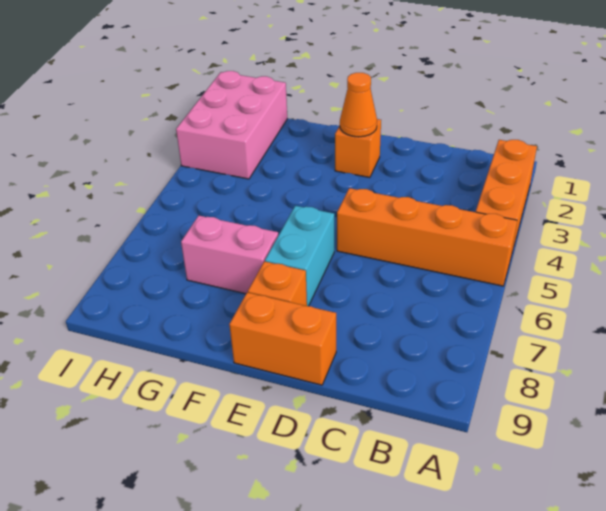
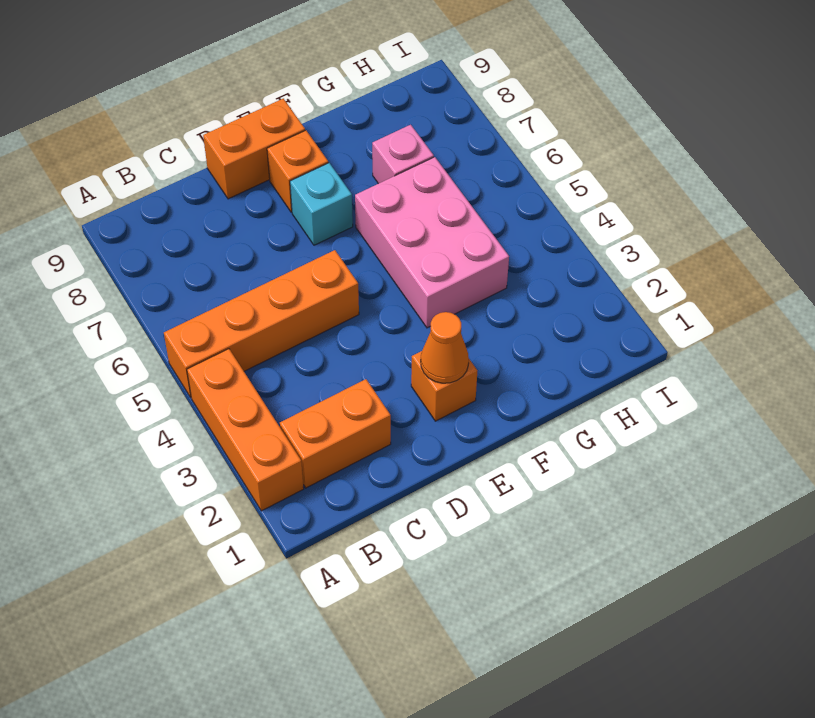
none -> orange 1x2 brick [280,379,391,488]
cyan 1x2 brick [265,206,334,306] -> cyan 1x1 brick [290,163,353,245]
pink 1x2 brick [181,216,278,294] -> pink 1x1 brick [372,125,434,184]
pink 2x3 brick [176,71,287,179] -> pink 2x3 brick moved to [355,157,509,328]

